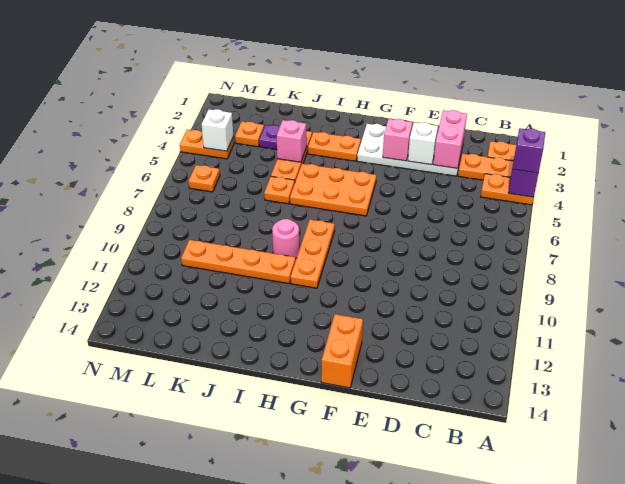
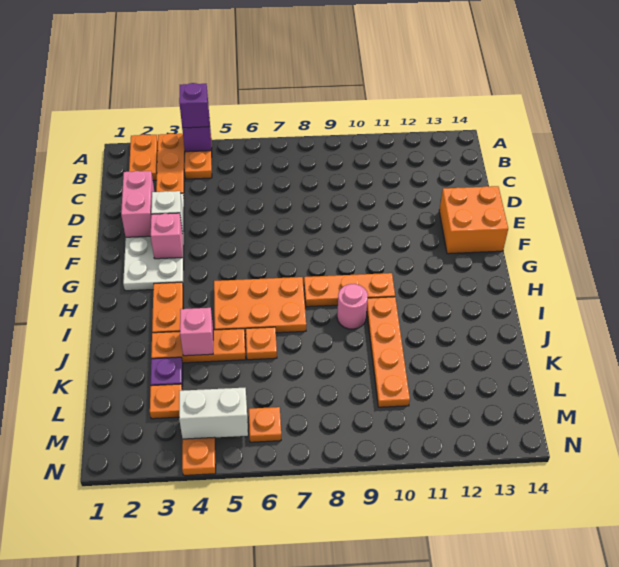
pink 1x2 brick [433,110,467,168] -> pink 1x2 brick turned to [121,171,154,237]
orange 1x2 brick [321,314,363,388] -> orange 2x2 brick [439,186,508,254]
orange 2x3 plate [290,164,376,216] -> orange 2x3 plate turned to [214,277,306,334]
white 1x1 brick [202,109,234,151] -> white 1x2 brick [179,388,248,439]

